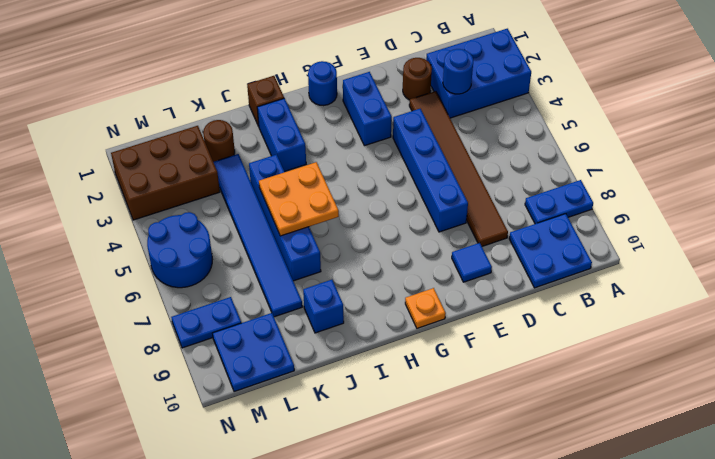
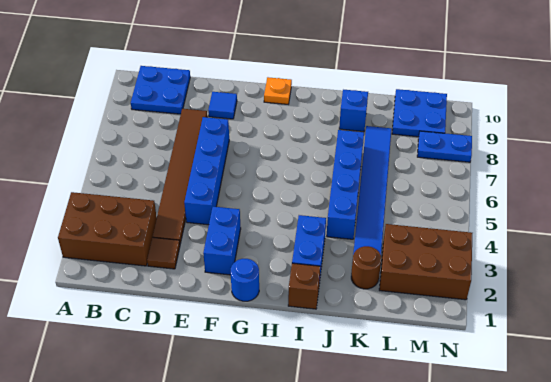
blue 2x3 brick [426,29,531,118] -> brown 2x3 brick [58,192,157,266]
blue 1x2 plate [525,180,593,224] -> none
blue 1x1 round brick [443,49,473,94] -> none
brown 1x1 round brick [403,58,432,100] -> brown 1x1 tile [147,237,180,269]
orange 2x2 plate [259,162,339,236] -> none
blue 2x2 round brick [147,212,212,288] -> none

